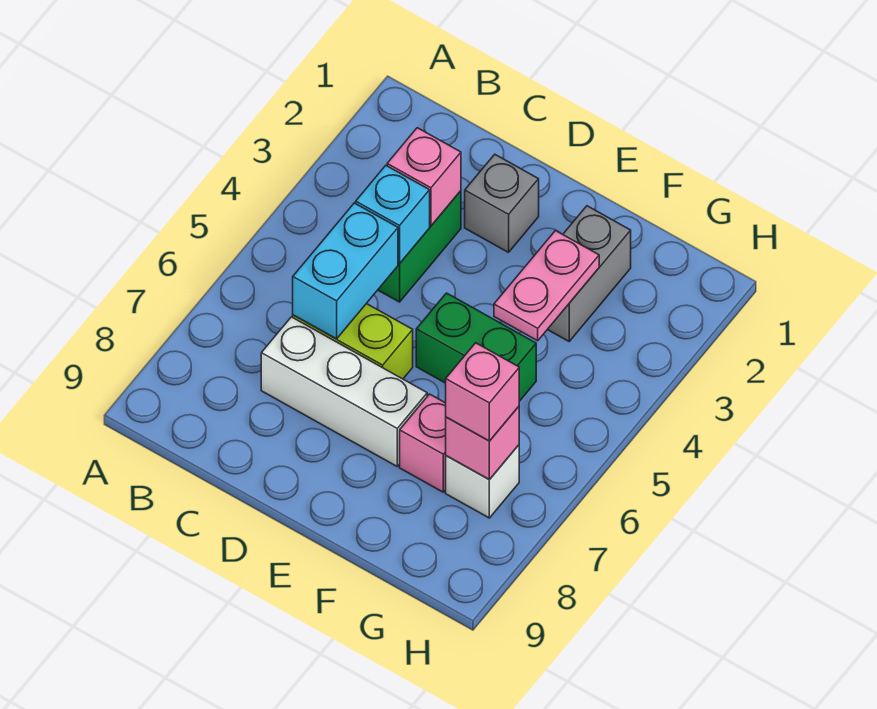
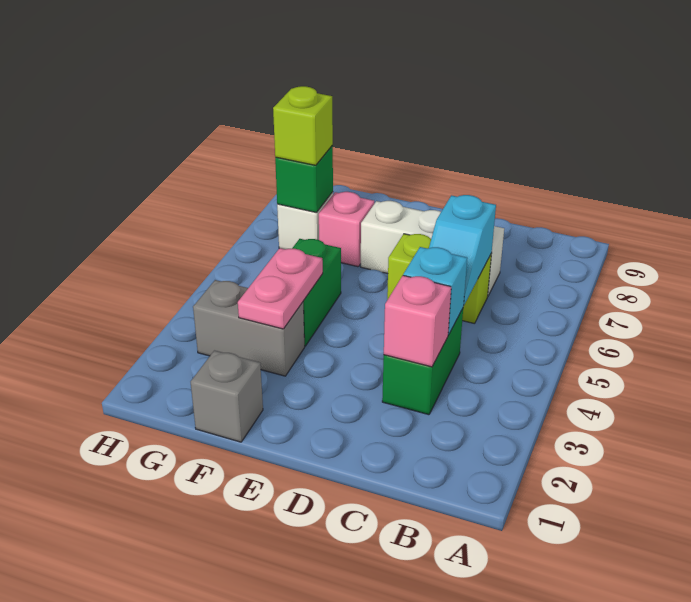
cyan 1x2 brick [293,203,398,339] -> cyan 1x2 slope [429,195,496,304]
grey 1x1 brick [465,154,539,252] -> grey 1x1 brick moved to [191,351,263,442]
green 1x2 brick [416,293,536,401] -> green 1x2 brick turned to [292,239,341,346]
grey 1x2 brick [547,206,631,341] -> grey 1x2 brick turned to [193,280,305,376]
pink 1x1 brick [446,407,519,480] -> green 1x1 brick [275,146,333,213]
pink 1x1 brick [446,343,519,441] -> lime 1x1 brick [273,86,333,165]

